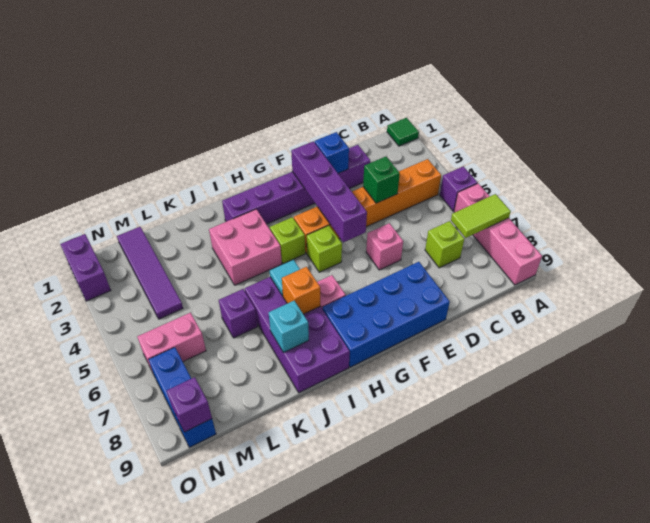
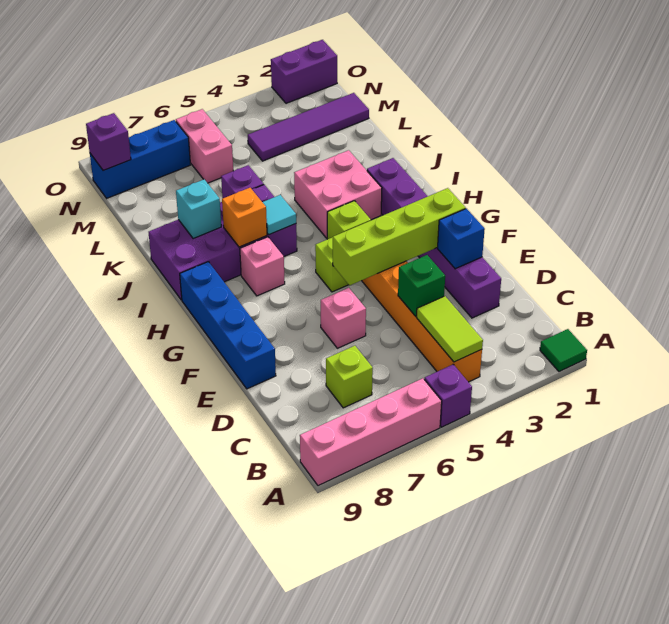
lime 1x2 tile [451,194,511,238] -> lime 1x2 tile moved to [416,296,483,362]
blue 2x4 brick [322,262,450,367] -> blue 1x4 brick [180,262,276,389]
purple 1x4 brick [291,141,367,242] -> lime 1x4 brick [333,188,466,286]

